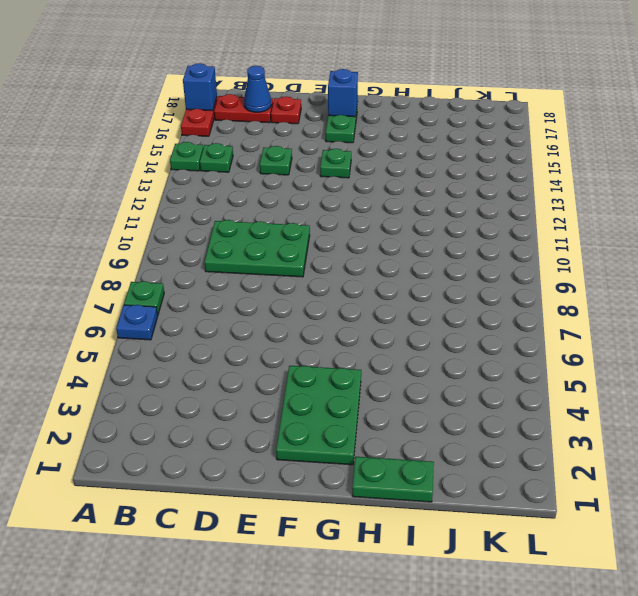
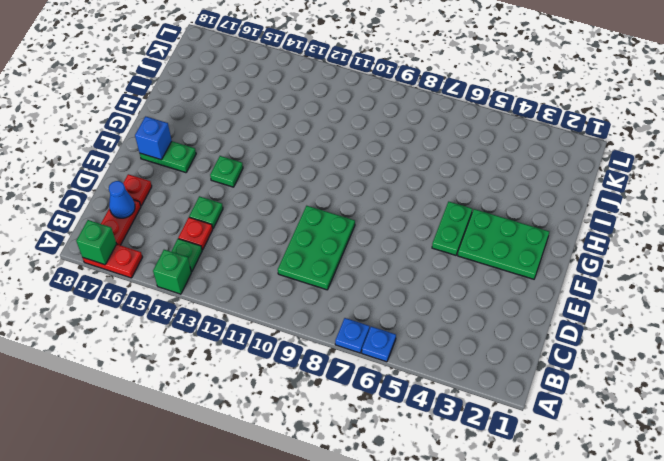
green 1x1 plate [124,281,164,315] -> blue 1x1 plate [335,318,370,353]
green 1x1 plate [170,142,203,171] -> green 1x1 brick [153,250,191,294]
blue 1x1 brick [183,63,217,111] -> green 1x1 brick [76,220,116,265]
none -> red 1x1 plate [178,217,213,250]
green 1x2 plate [352,457,434,502] -> green 1x2 plate moved to [432,202,472,255]

